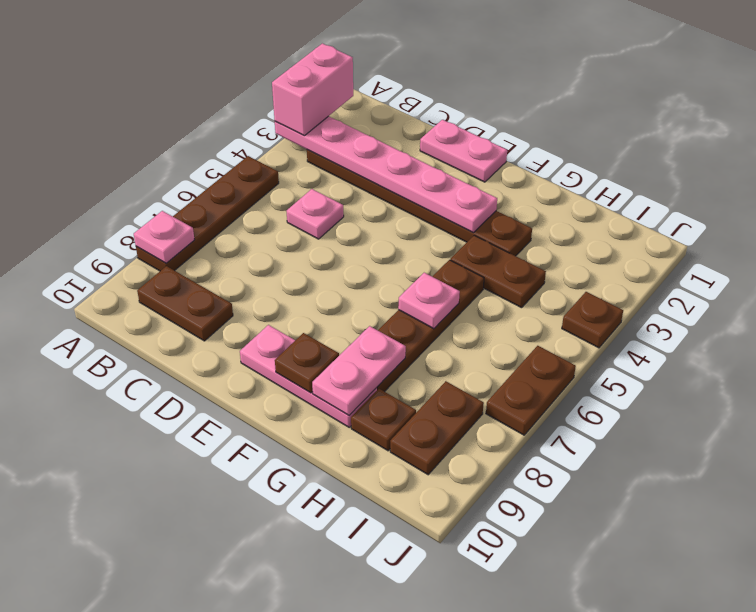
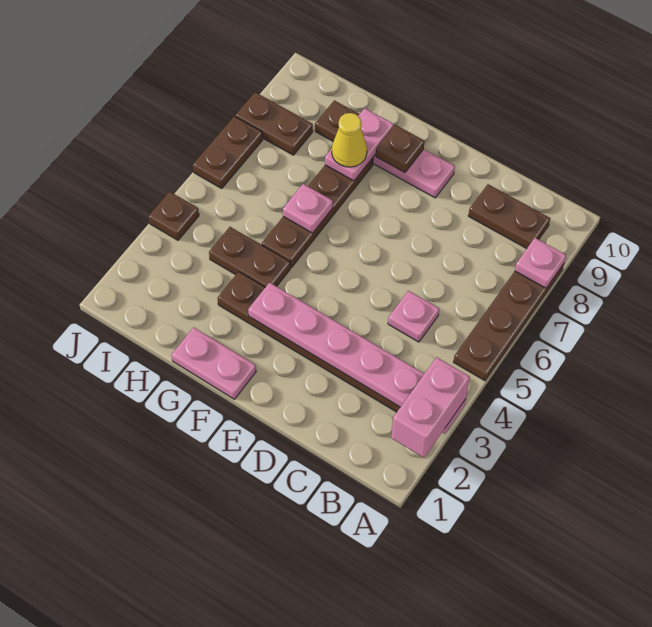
pink 1x2 plate [420,120,507,182] -> pink 1x2 plate moved to [172,327,256,399]
none -> yellow 1x1 cone [332,113,367,167]
brown 1x2 plate [390,381,484,475] -> brown 1x2 plate turned to [235,92,313,155]

